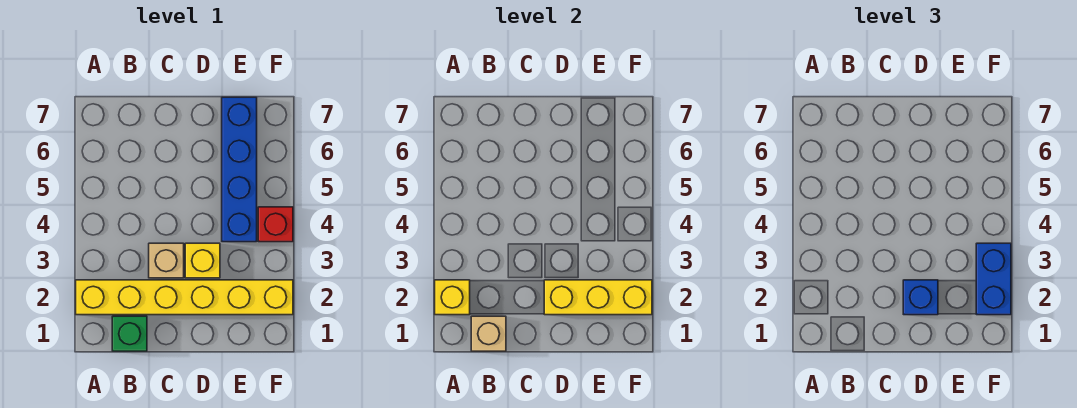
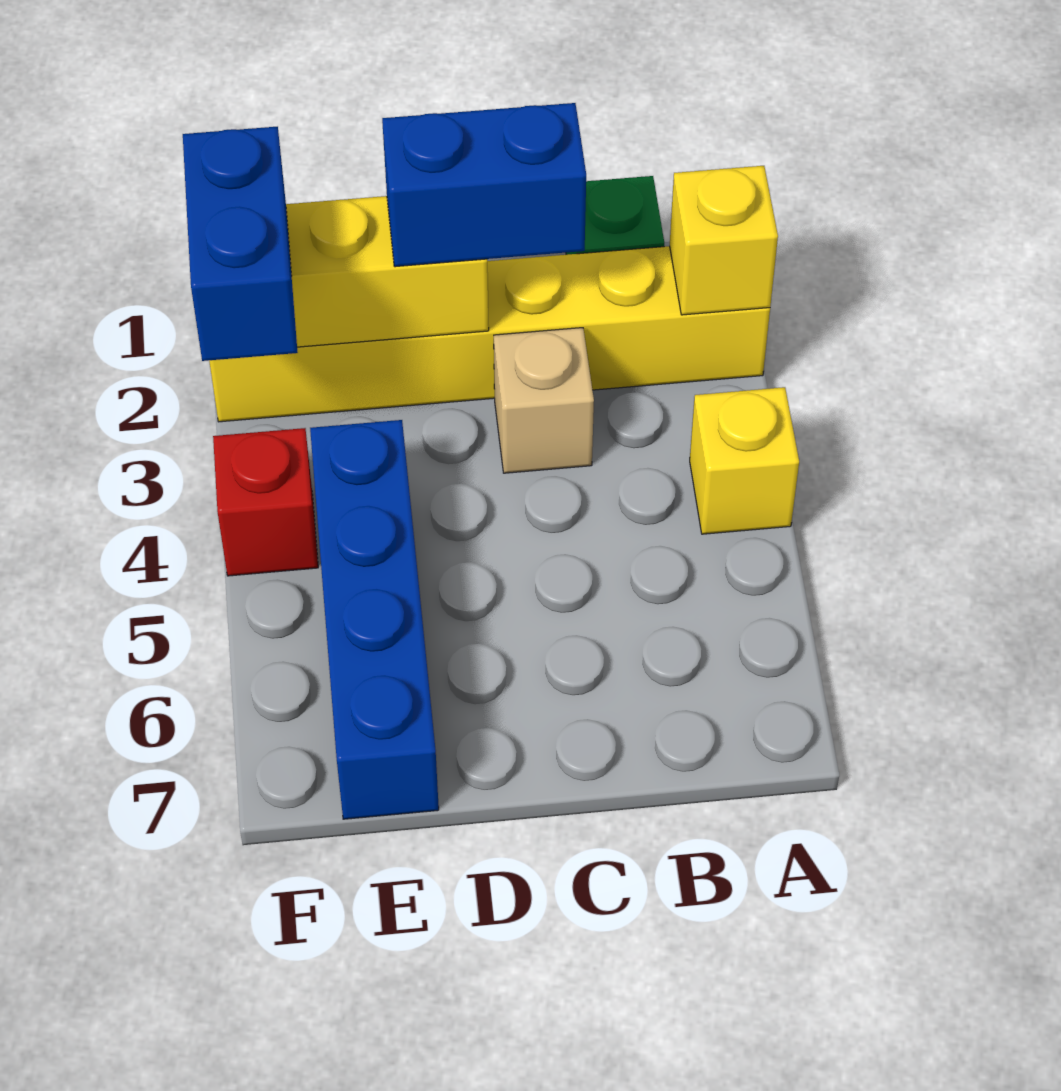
tan 1x1 brick [471,316,506,351] -> none
blue 1x1 brick [903,280,938,315] -> blue 1x2 brick [382,103,586,267]
yellow 1x1 brick [185,243,220,278] -> yellow 1x1 brick moved to [690,387,799,534]

